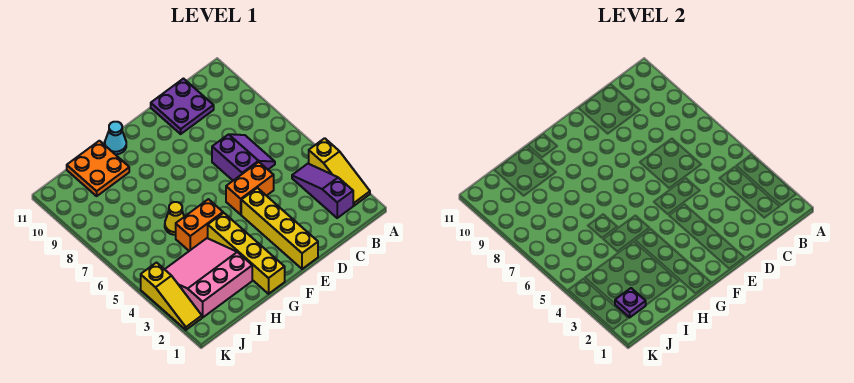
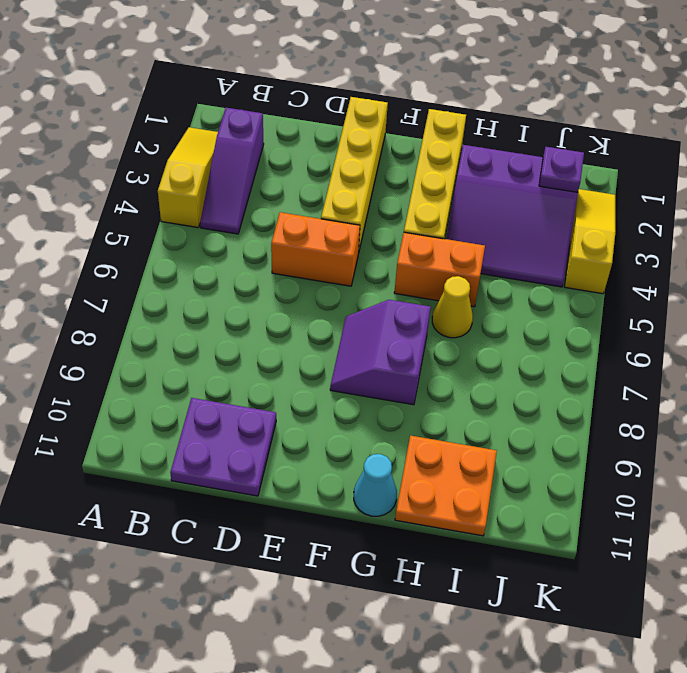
purple 2x2 slope [212,134,275,181] -> purple 2x2 slope moved to [330,300,431,405]
pink 3x3 slope [165,238,252,317] -> purple 3x3 slope [446,145,578,287]

